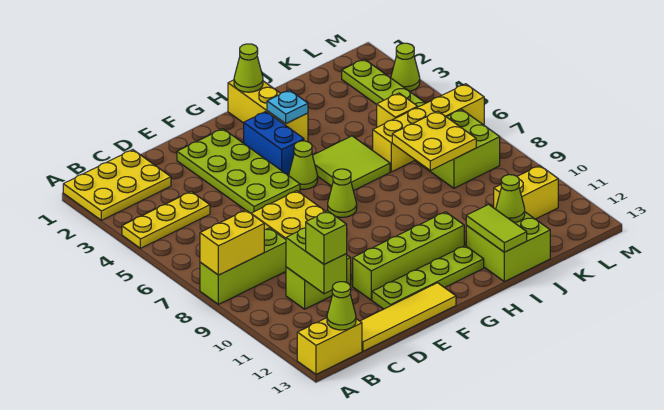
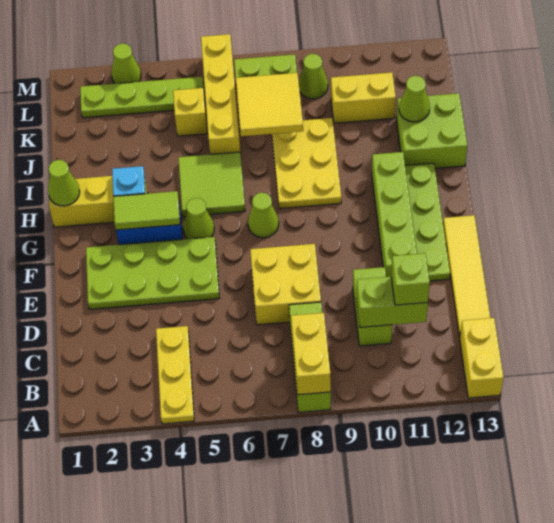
yellow 2x3 plate [63,150,171,220] -> yellow 2x3 plate moved to [272,118,341,209]
lime 1x1 cone [327,282,356,330] -> lime 1x1 cone moved to [299,54,328,99]
lime 1x2 tile [466,204,527,252] -> lime 1x2 tile moved to [113,191,180,230]
yellow 2x2 plate [392,111,476,170] -> yellow 2x2 tile [236,73,303,136]
yellow 1x2 brick [494,165,558,219] -> yellow 1x2 brick turned to [331,72,396,123]

